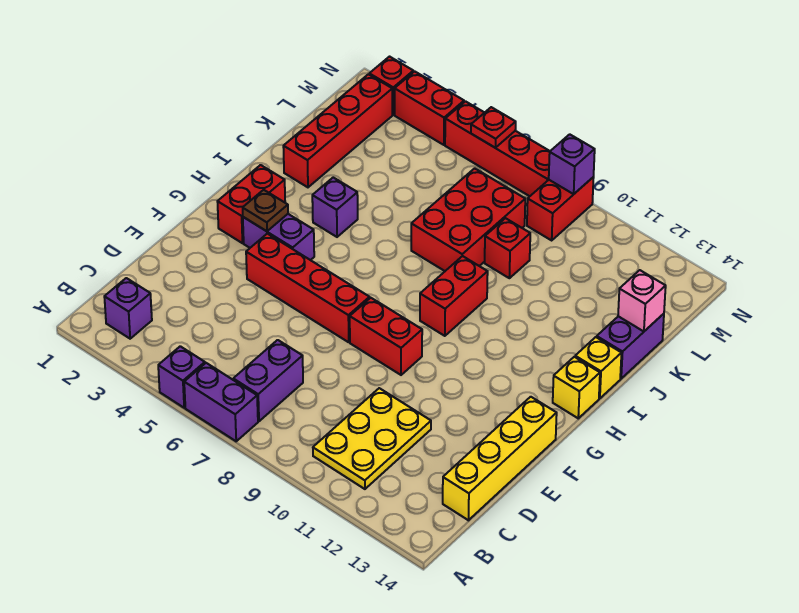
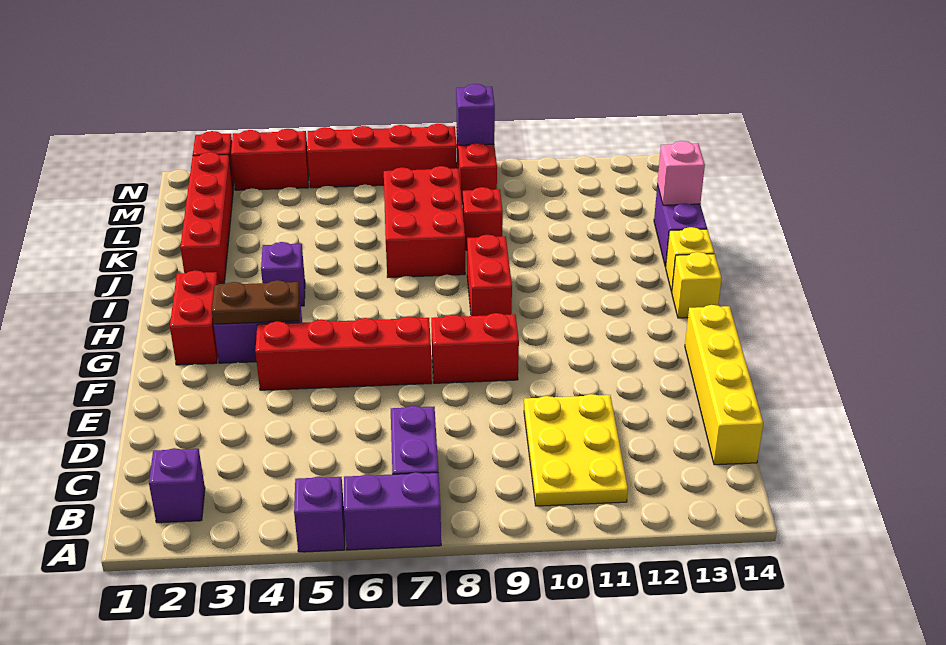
brown 1x1 plate [243,190,288,231] -> brown 1x2 plate [212,280,300,324]
red 1x1 plate [471,107,516,148] -> none

